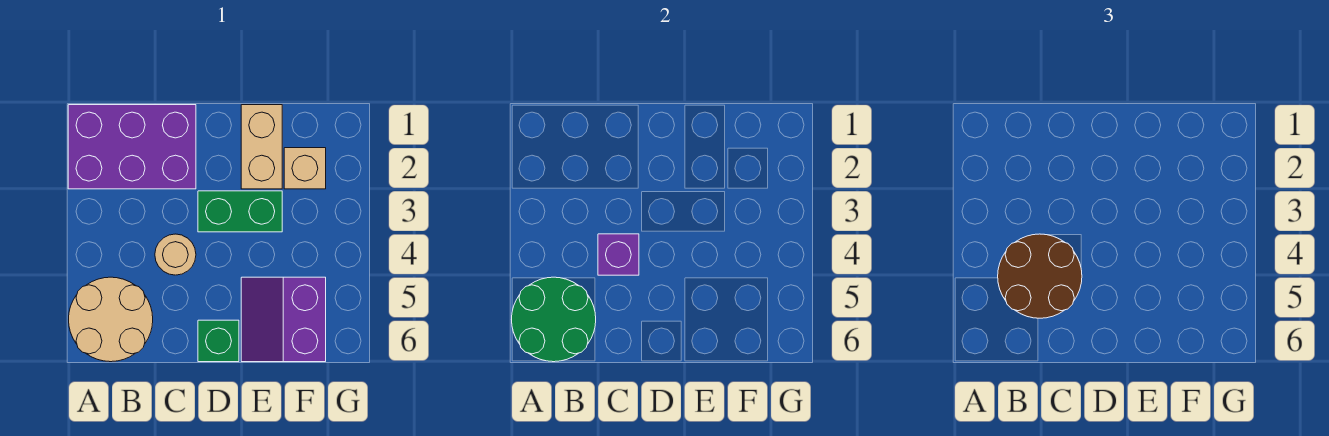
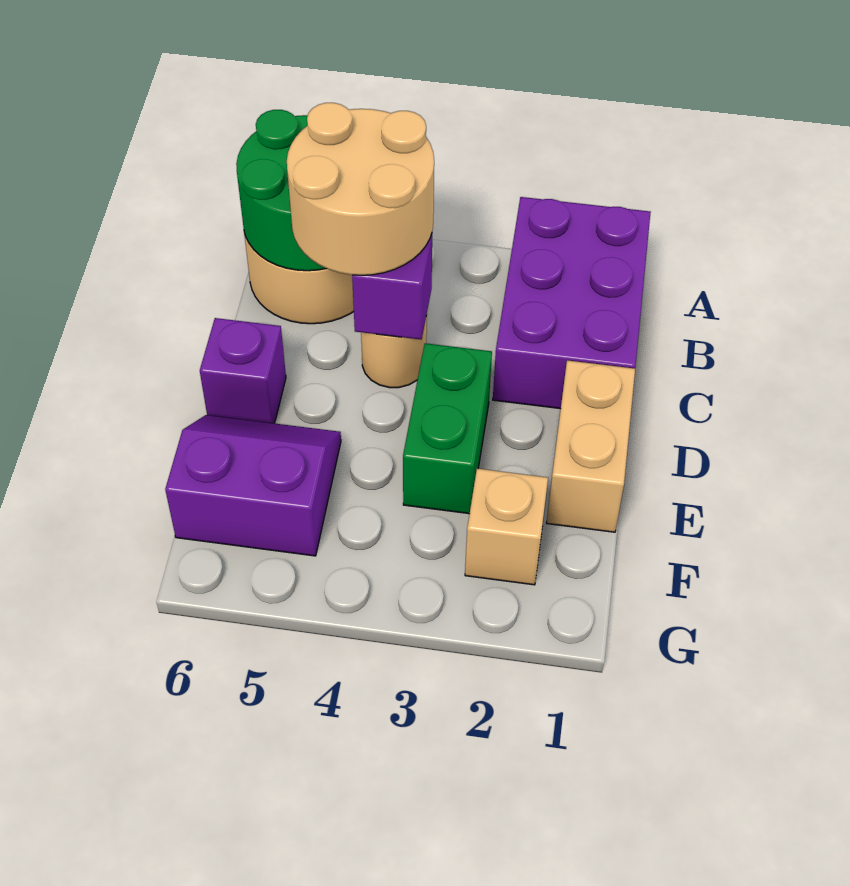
brown 2x2 round brick [998,234,1082,318] -> tan 2x2 round brick [287,103,434,275]
green 1x1 brick [198,320,239,362] -> purple 1x1 brick [200,318,286,423]
tan 1x2 brick [241,105,282,189] -> tan 1x2 brick turned to [547,360,635,532]

